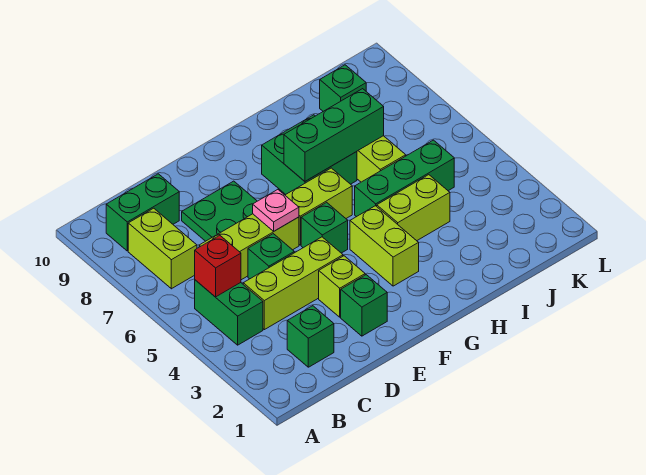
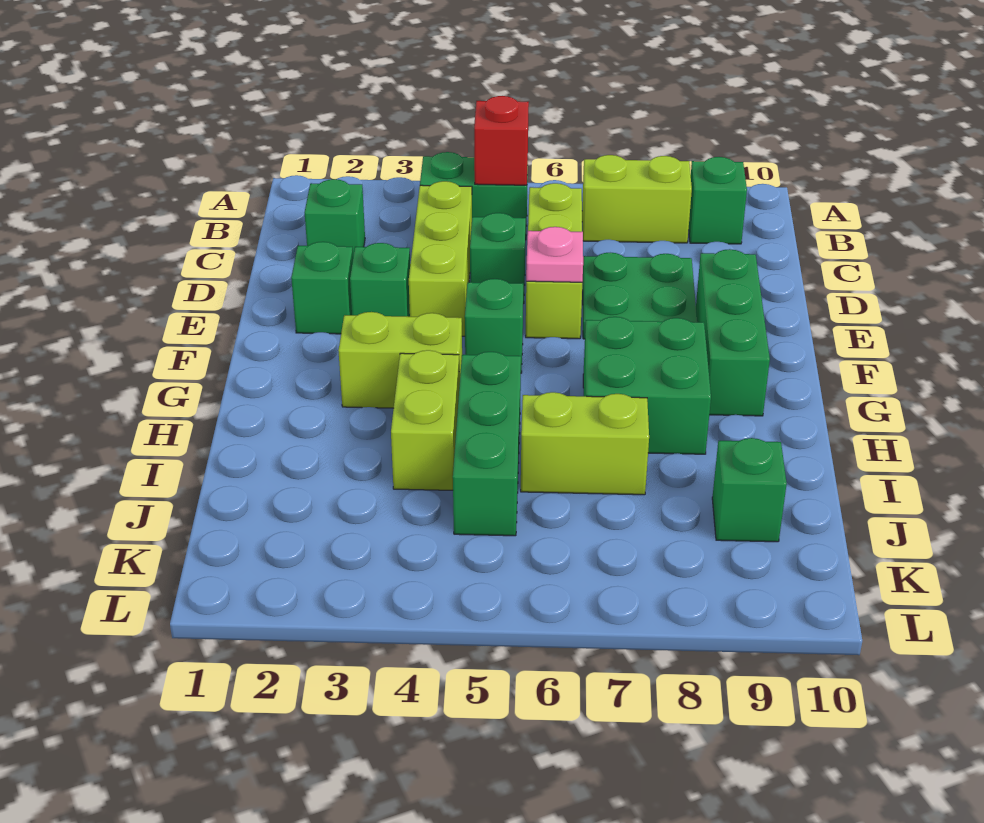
green 1x2 brick [106,174,179,251] -> green 1x1 brick [689,157,747,244]
lime 1x1 brick [319,256,365,317] -> green 1x1 brick [350,243,410,317]
lime 1x2 brick [285,168,352,245] -> none
green 1x3 brick [284,89,384,181] -> green 1x3 brick moved to [696,249,770,416]

